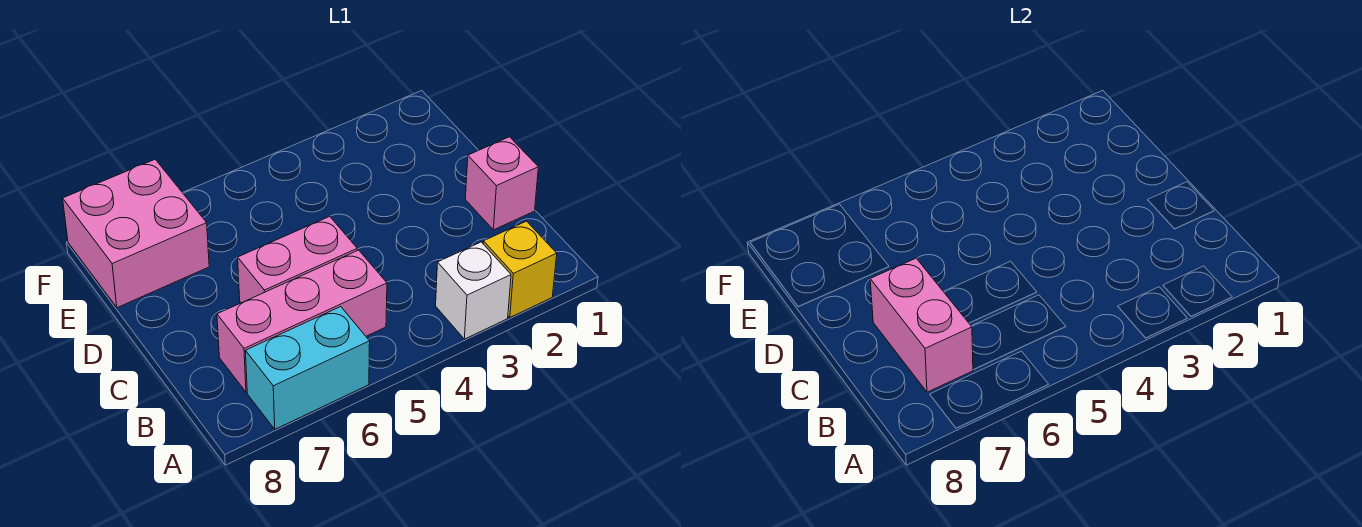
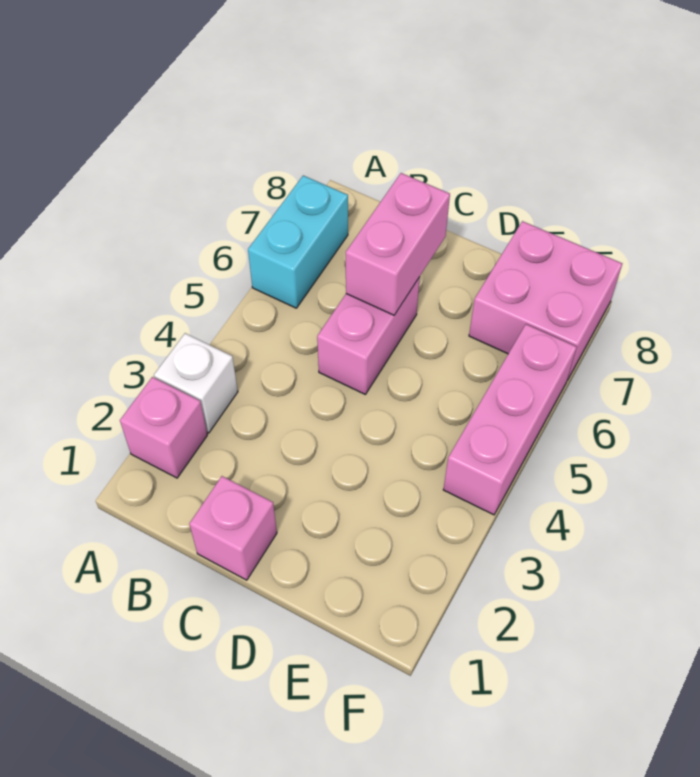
yellow 1x1 brick [483,221,557,317] -> pink 1x1 brick [120,377,207,478]
pink 1x3 brick [217,250,387,392] -> pink 1x3 brick moved to [443,324,577,515]
pink 1x2 brick [870,258,973,392] -> pink 1x2 brick turned to [346,173,450,315]

